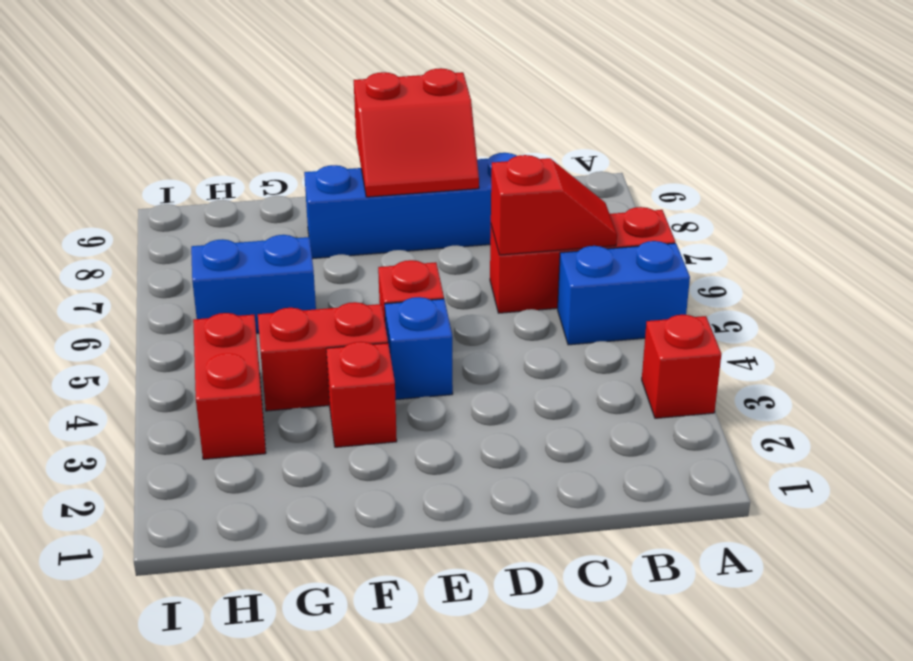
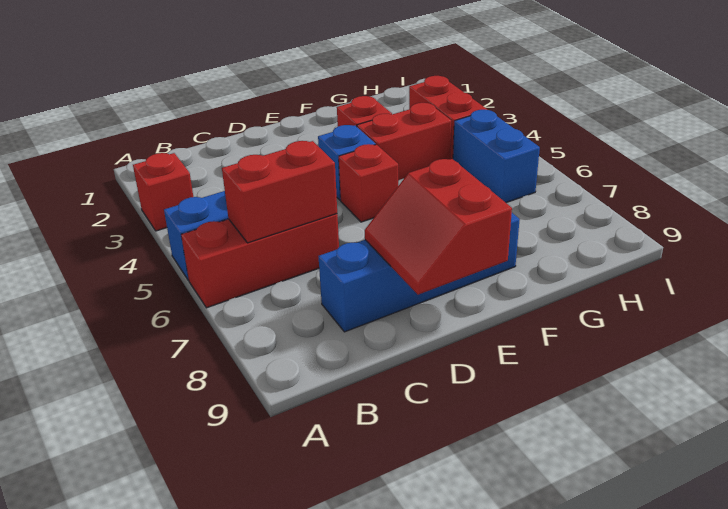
red 1x2 slope [491,155,617,255] -> red 1x2 brick [222,141,337,243]
red 2x2 slope [354,68,479,197] -> red 2x2 slope turned to [365,159,512,295]
blue 1x2 brick [191,235,316,333] -> blue 1x2 brick turned to [453,110,540,203]

